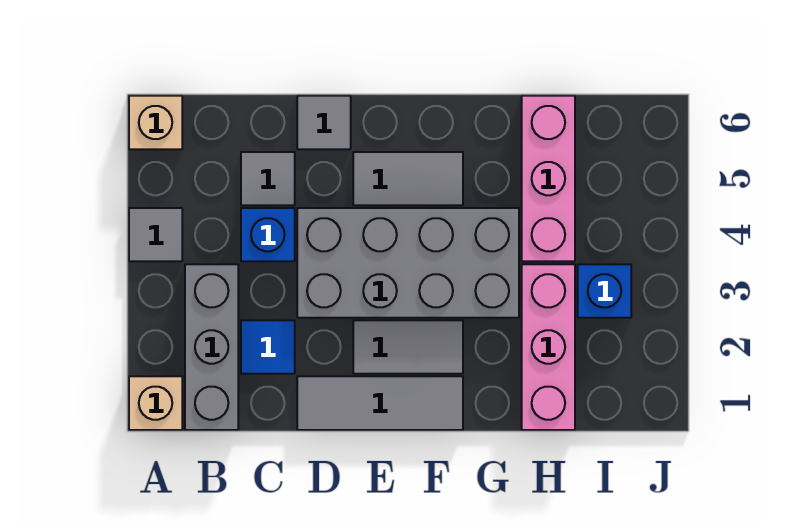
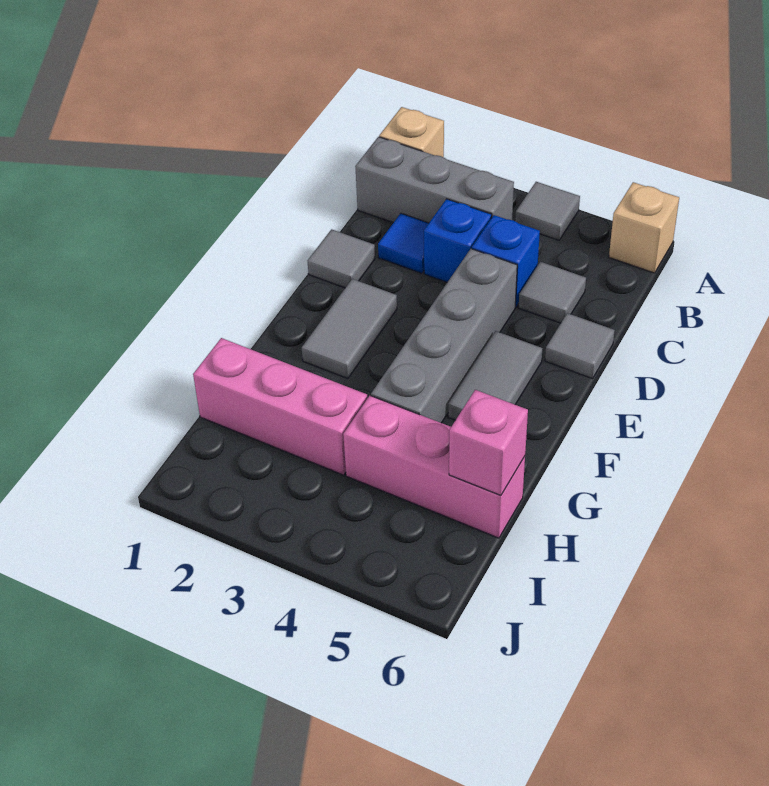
grey 1x3 tile [297,376,463,430] -> grey 1x1 tile [308,229,375,288]
grey 2x4 brick [297,208,519,318] -> grey 1x4 brick [371,249,517,423]
none -> pink 1x1 brick [449,390,528,495]
blue 1x1 brick [578,264,631,318] -> blue 1x1 brick moved to [424,199,492,282]

